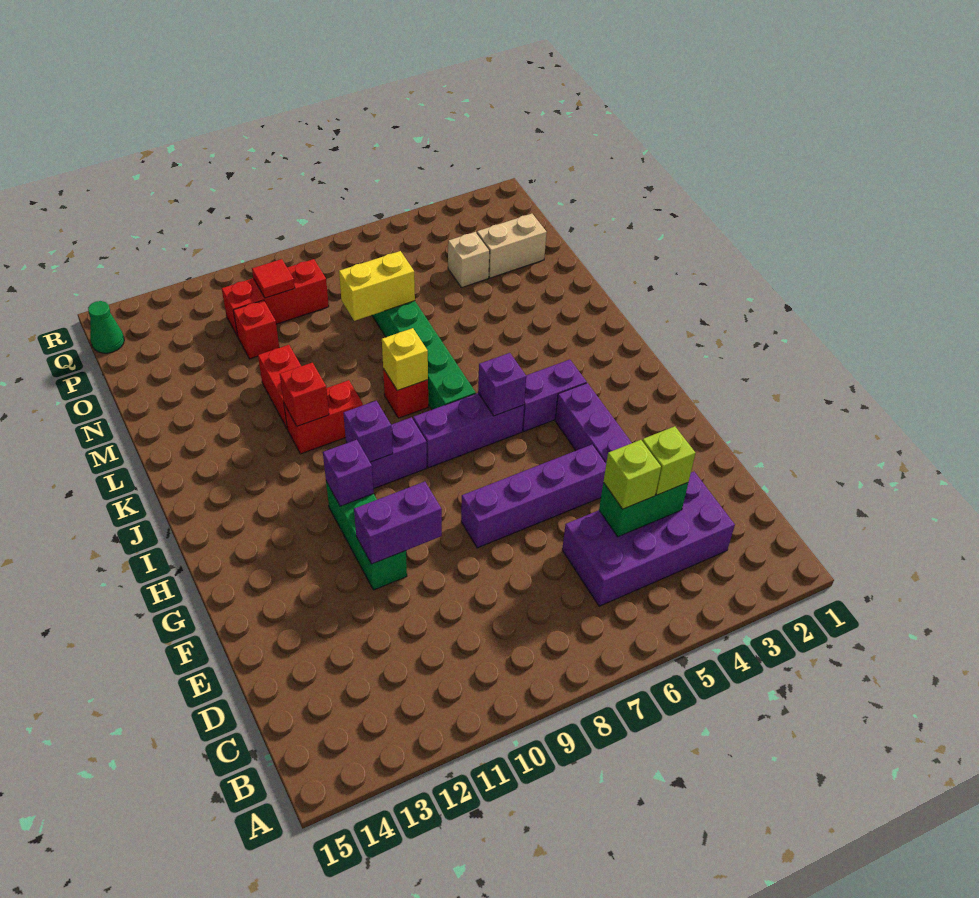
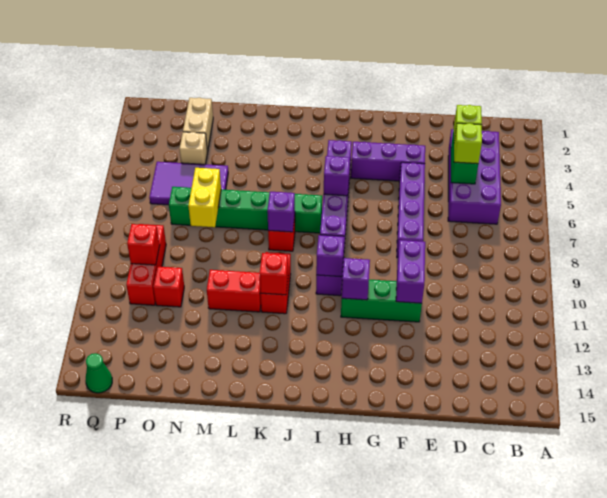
yellow 1x1 brick [382,328,428,390] -> purple 1x1 brick [267,192,295,232]
none -> purple 2x3 tile [149,162,228,205]
red 1x1 tile [252,259,295,298] -> red 1x1 brick [127,224,160,265]

